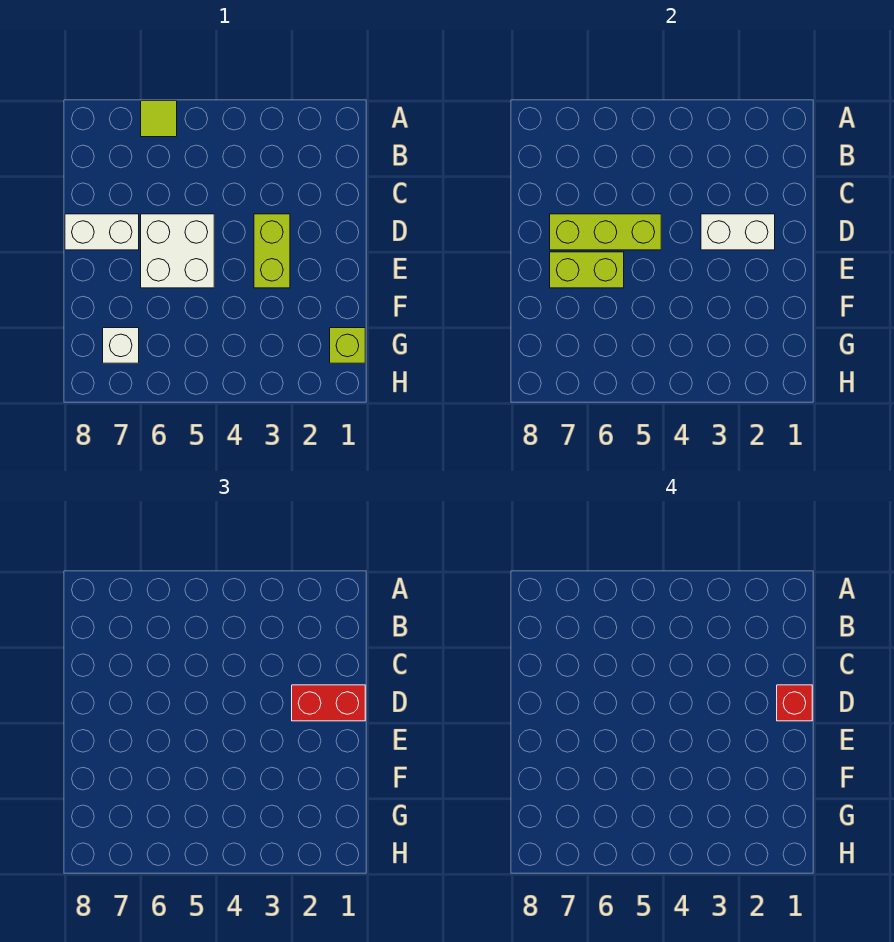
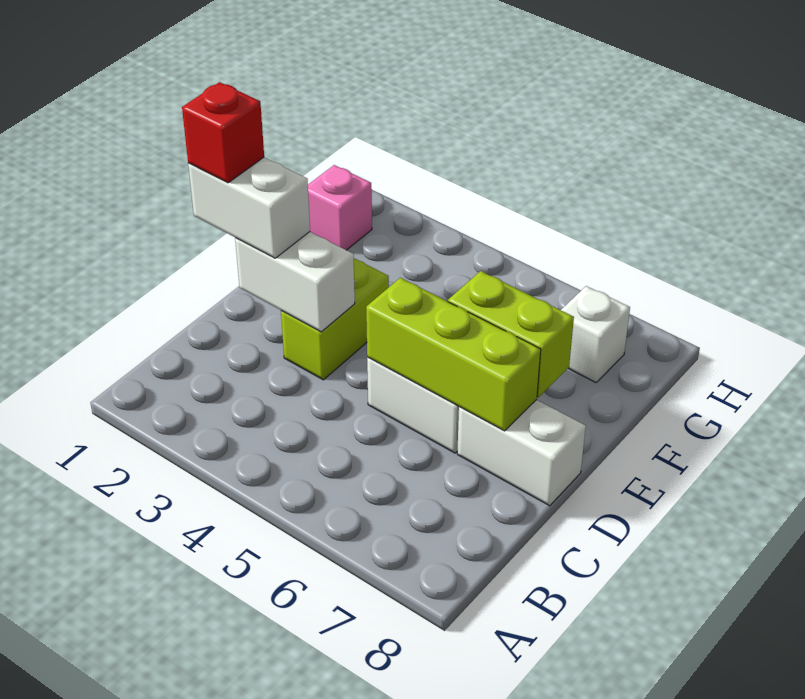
lime 1x1 tile [141,101,177,137] -> none
red 1x2 brick [292,685,365,721] -> white 1x2 brick [188,157,310,258]
lime 1x1 brick [330,328,365,363] -> pink 1x1 brick [308,165,372,250]

